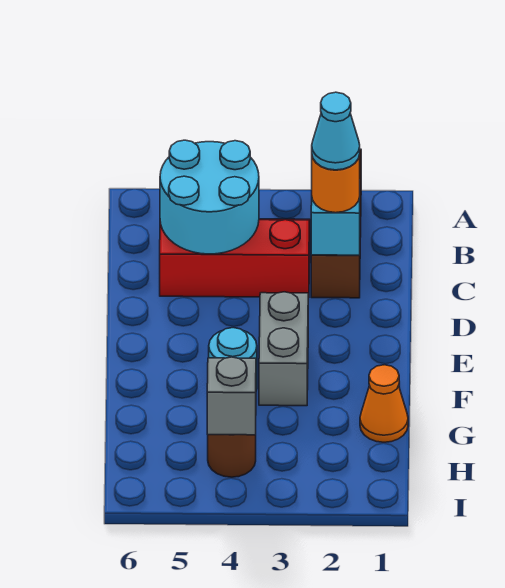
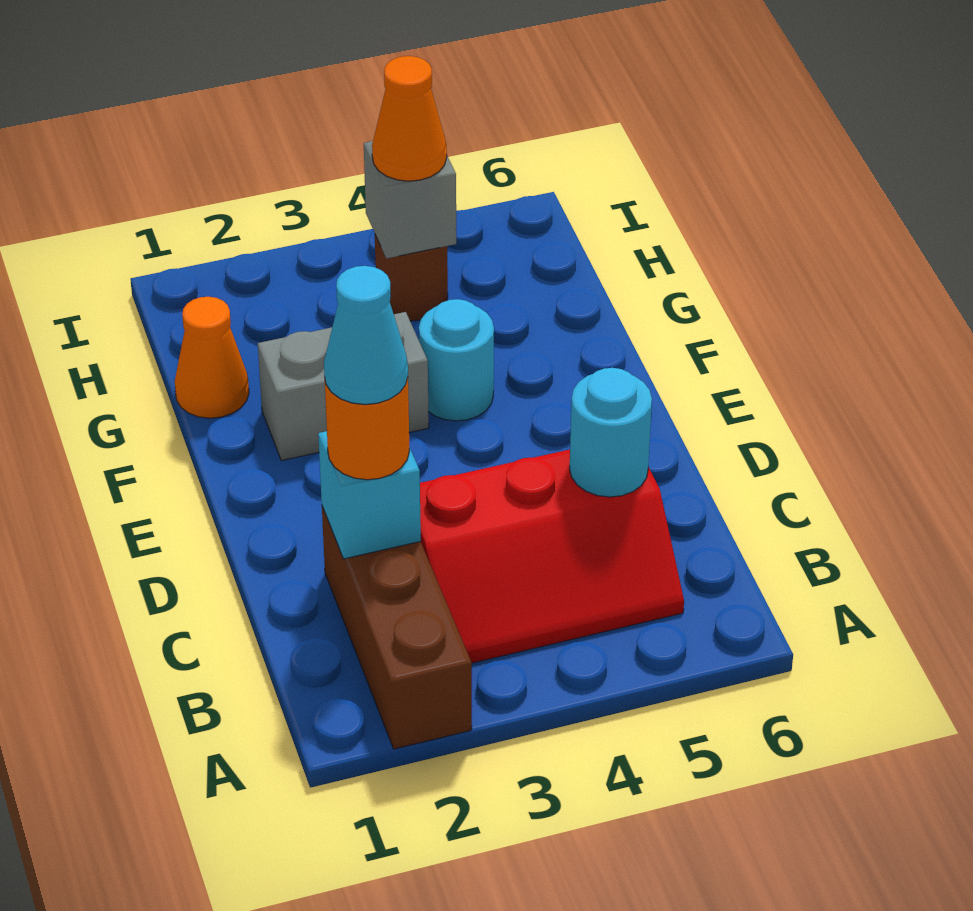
cyan 2x2 round brick [160,140,259,254] -> cyan 1x1 round brick [570,368,652,497]
grey 1x2 brick [259,292,308,406] -> grey 1x2 brick turned to [258,312,429,461]
none -> orange 1x1 cone [372,56,447,181]

